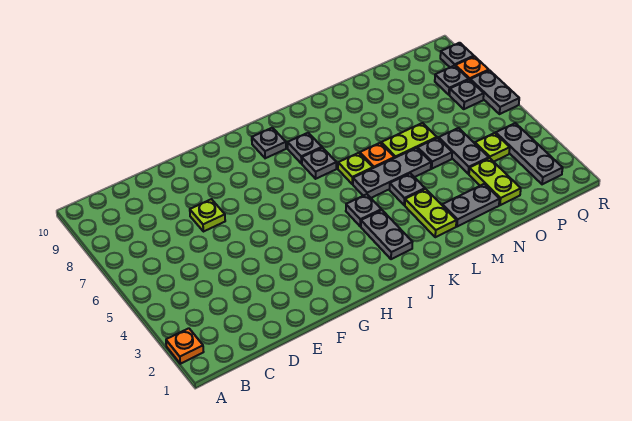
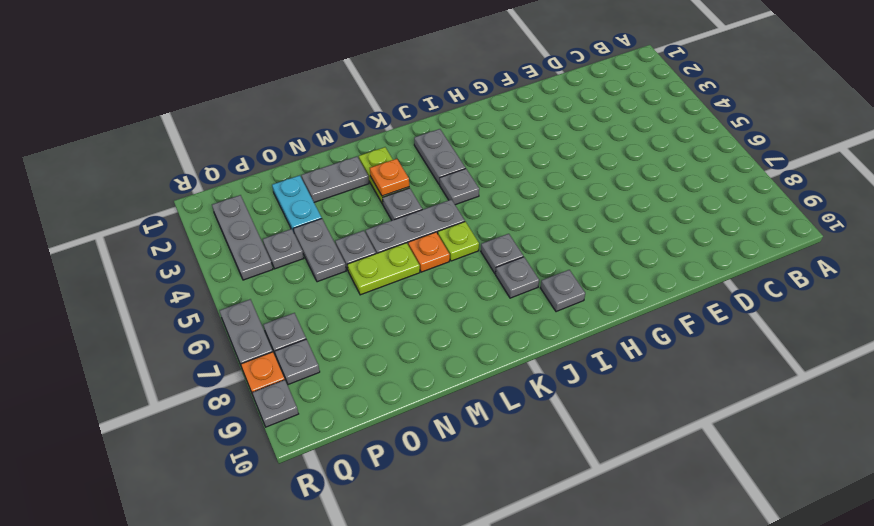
orange 1x1 plate [166,328,203,364] -> orange 1x1 plate moved to [370,159,409,196]
lime 1x1 plate [190,199,225,232] -> none
lime 1x2 plate [469,158,521,205] -> cyan 1x2 plate [272,175,322,232]
lime 1x1 plate [475,133,510,162] -> grey 1x1 plate [263,229,304,269]

